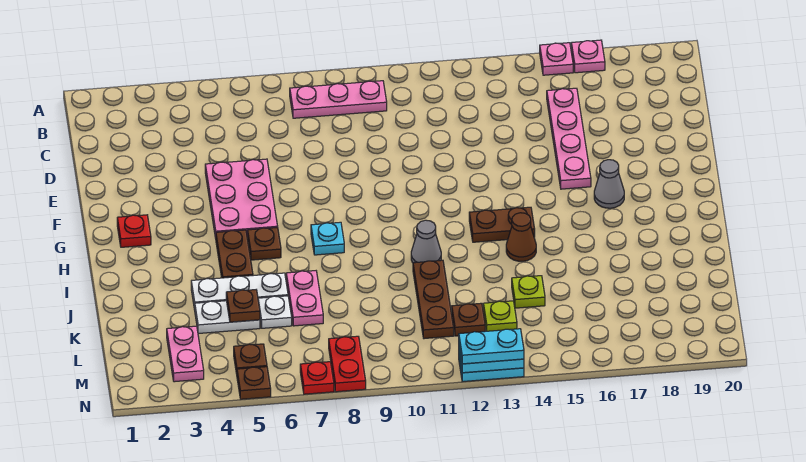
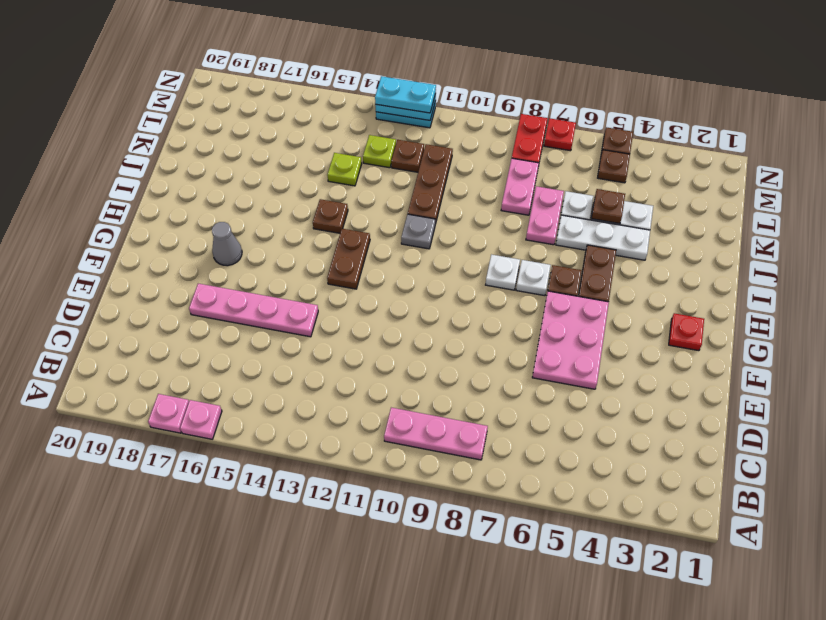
pink 1x4 plate [547,88,591,189] -> pink 1x4 plate turned to [189,284,318,337]
none -> white 1x1 plate [516,260,551,296]
cyan 1x1 plate [311,222,344,255] -> white 1x1 plate [486,255,520,290]
brown 1x2 plate [469,207,535,242] -> brown 1x2 plate turned to [327,229,370,289]
grey 1x1 cone [411,220,441,263] -> grey 1x1 plate [401,214,435,249]
brown 1x1 cone [506,213,536,261] -> brown 1x1 plate [313,199,348,233]
pink 1x2 plate [167,326,204,382] -> pink 1x2 plate moved to [501,158,539,215]

